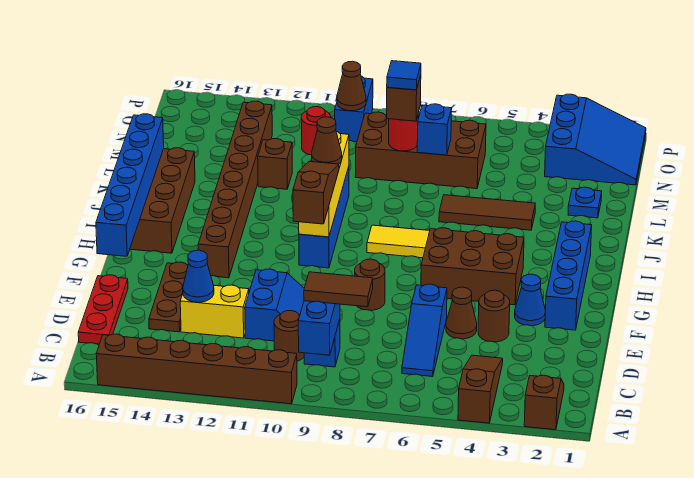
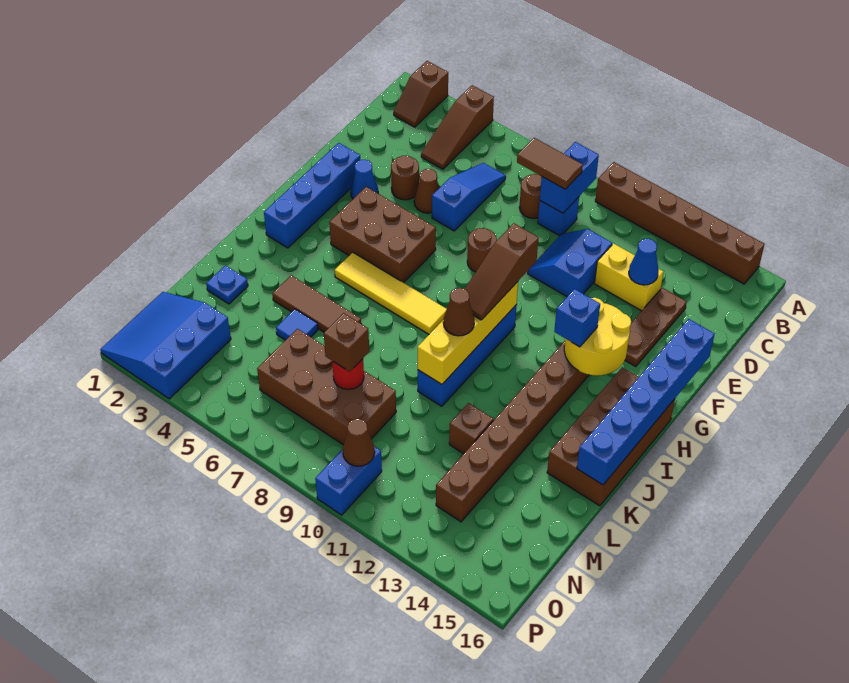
brown 1x1 round brick [274,311,304,361] -> brown 1x1 round brick moved to [519,174,542,218]
red 1x3 plate [78,275,128,344] -> none
none -> yellow 2x2 round brick [564,298,631,376]
blue 1x1 brick [417,104,452,155] -> blue 1x1 brick moved to [554,289,600,347]
blue 1x1 tile [387,61,421,90] -> blue 1x1 tile moved to [276,309,318,340]
red 1x1 round brick [301,107,331,155] -> none

